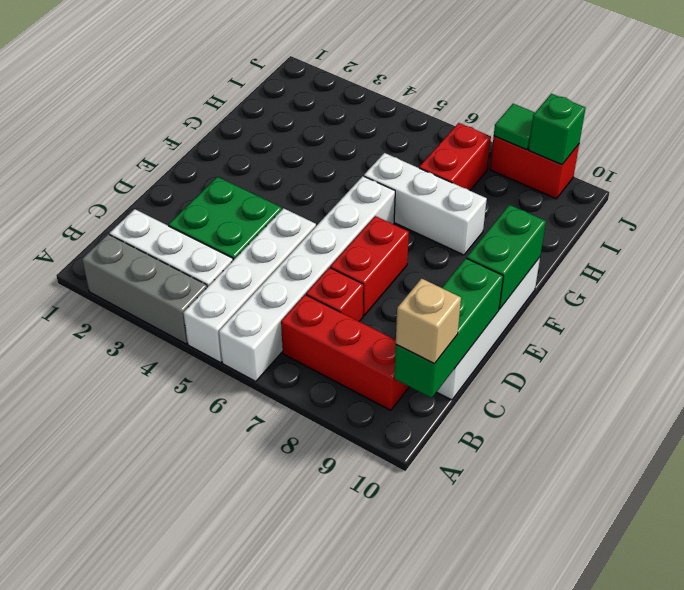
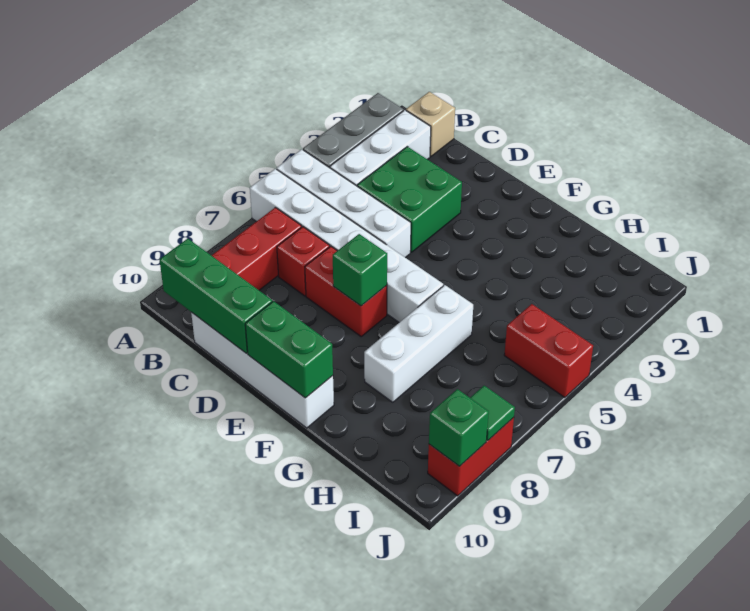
tan 1x1 brick [396,279,461,364] -> tan 1x1 brick moved to [406,92,455,156]
none -> green 1x1 brick [333,234,387,306]
red 1x2 brick [419,123,491,191] -> red 1x2 brick moved to [504,304,593,397]

